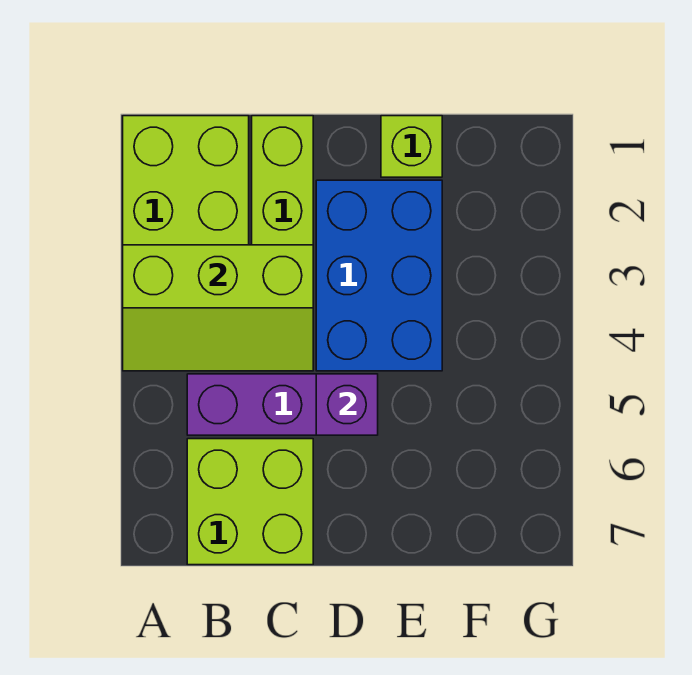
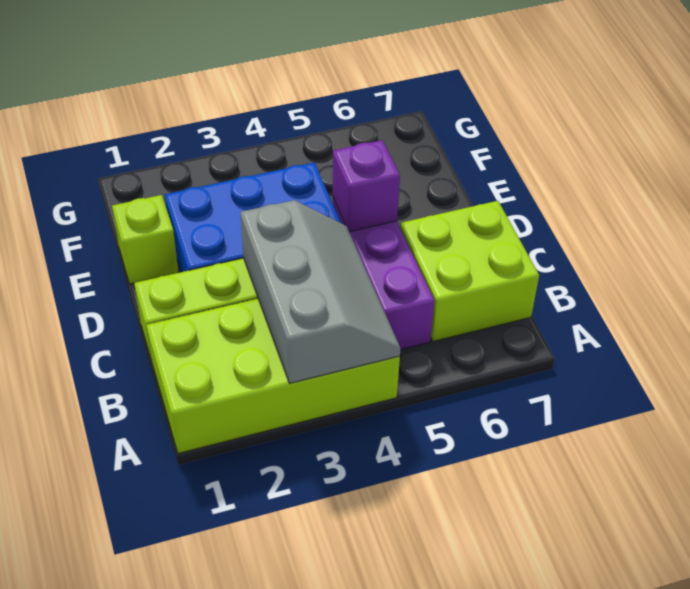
lime 2x3 slope [123,245,313,371] -> grey 2x3 slope [240,200,401,383]

